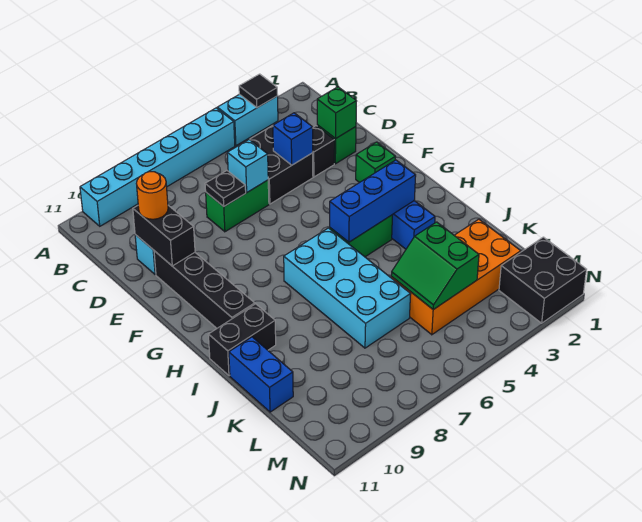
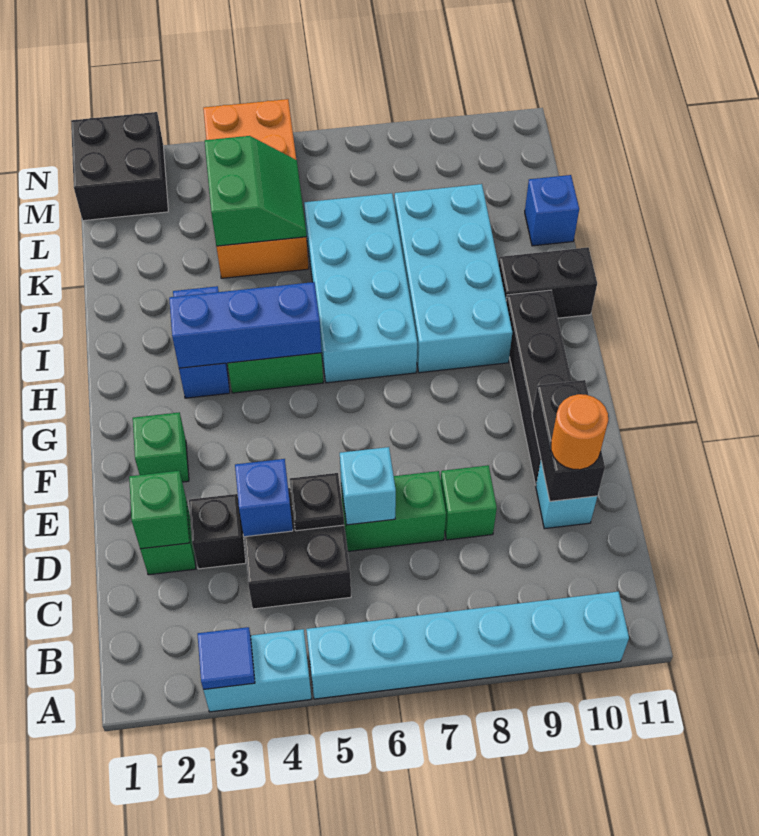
black 1x1 tile [239,74,278,108] -> blue 1x1 tile [198,627,255,690]
black 1x1 plate [205,171,246,206] -> black 1x1 plate moved to [290,473,344,531]
none -> green 1x1 brick [441,465,497,540]
none -> cyan 2x4 brick [394,184,512,373]
blue 1x2 brick [229,337,293,412] -> blue 1x1 brick [525,175,579,246]
orange 2x4 brick [391,219,521,335] -> orange 2x4 brick turned to [203,99,309,278]

